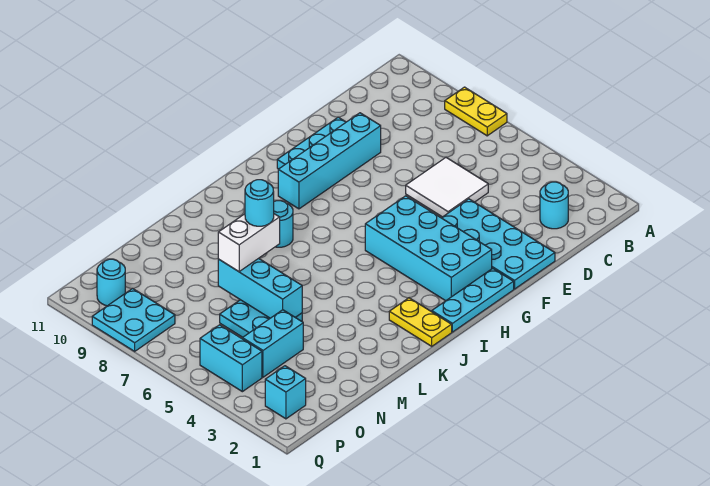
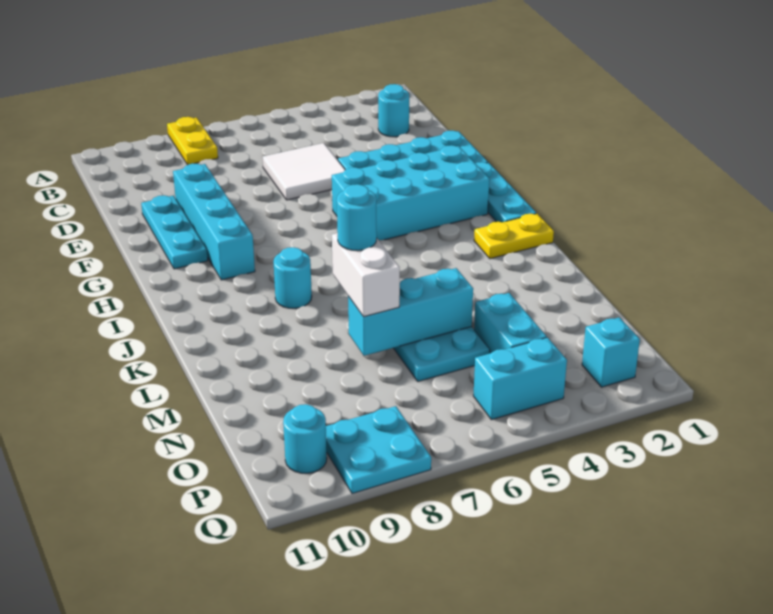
yellow 1x2 plate [445,87,507,136] -> yellow 1x2 plate turned to [167,117,218,165]

